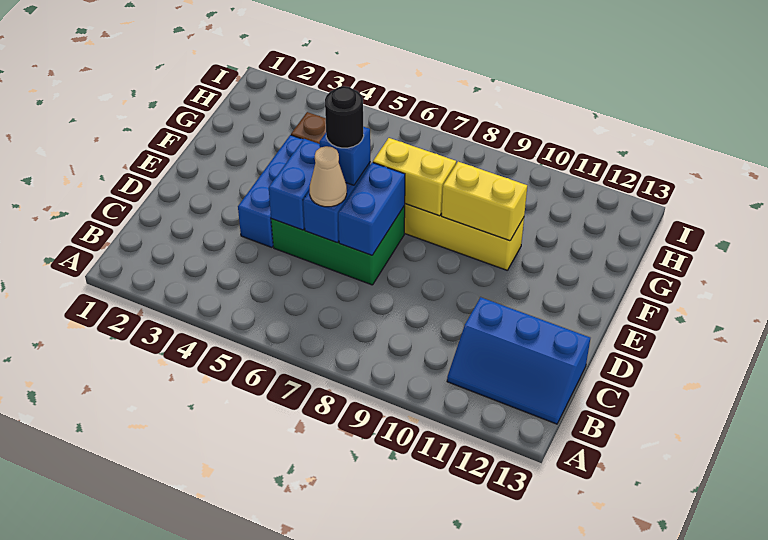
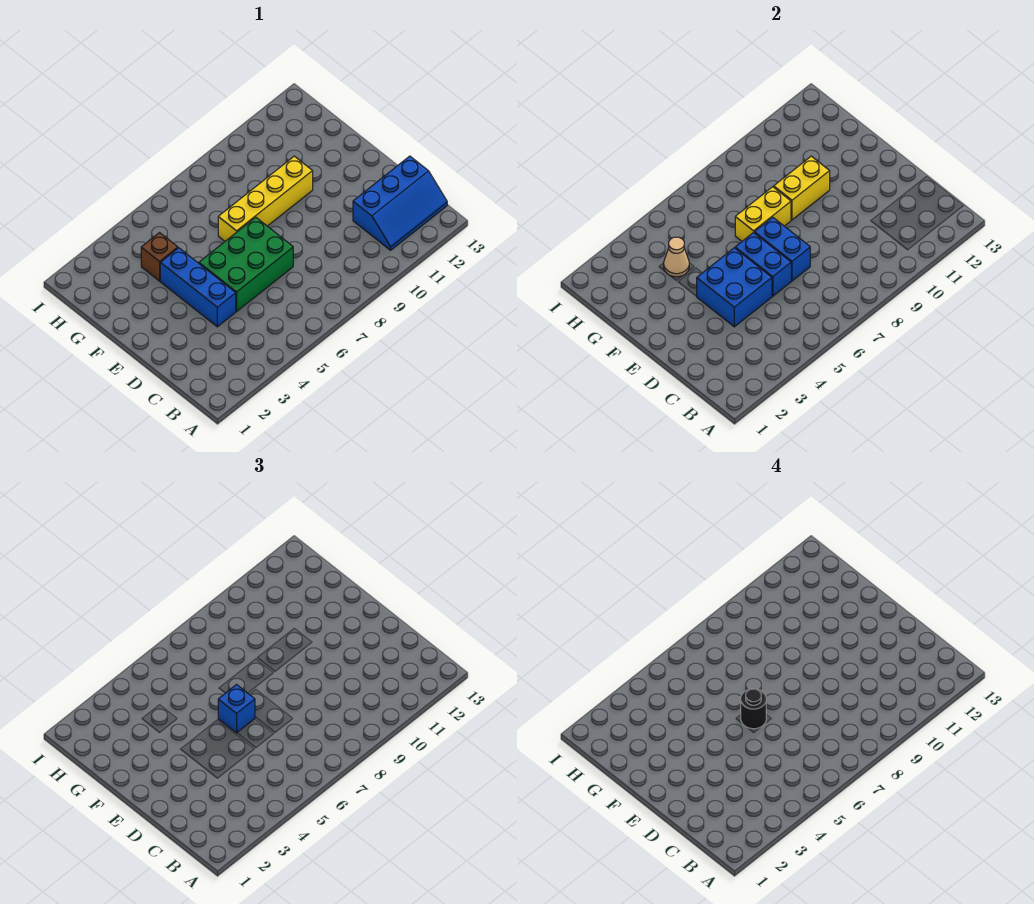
blue 1x2 brick [269,139,320,230] -> blue 2x2 brick [696,248,772,327]
tan 1x1 cone [310,146,347,207] -> tan 1x1 cone moved to [664,237,689,277]

